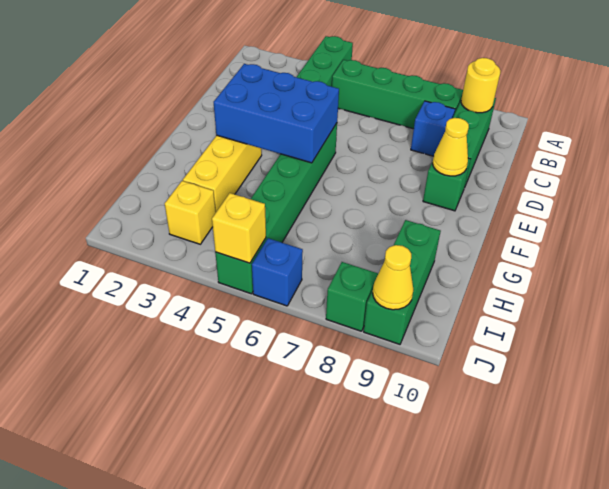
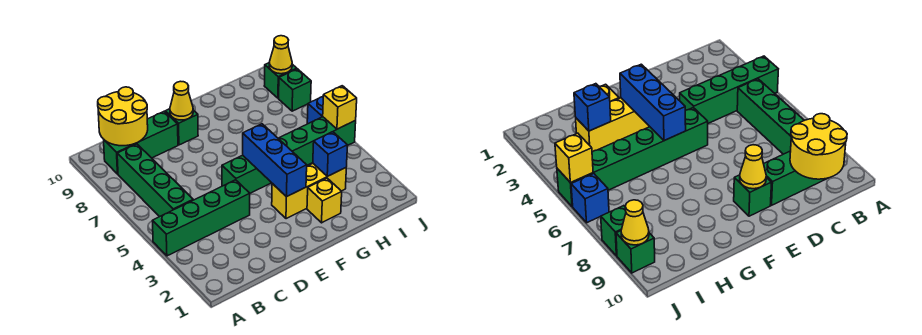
yellow 1x1 round brick [461,58,500,113] -> yellow 2x2 round brick [98,87,148,146]
blue 1x1 brick [411,101,455,156] -> blue 1x1 brick moved to [313,132,348,176]
blue 2x3 brick [214,64,339,163] -> blue 1x3 brick [243,124,307,197]
green 1x3 brick [364,220,441,344] -> green 1x1 brick [264,63,297,98]
yellow 1x1 brick [165,181,216,244] -> yellow 1x1 brick moved to [307,178,342,223]

